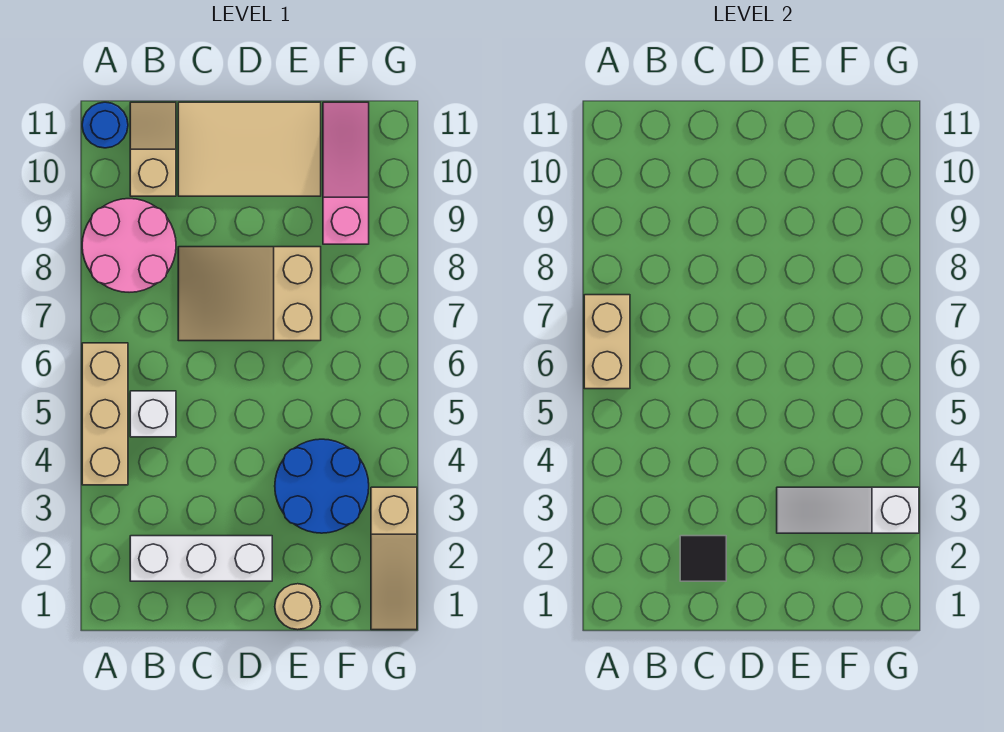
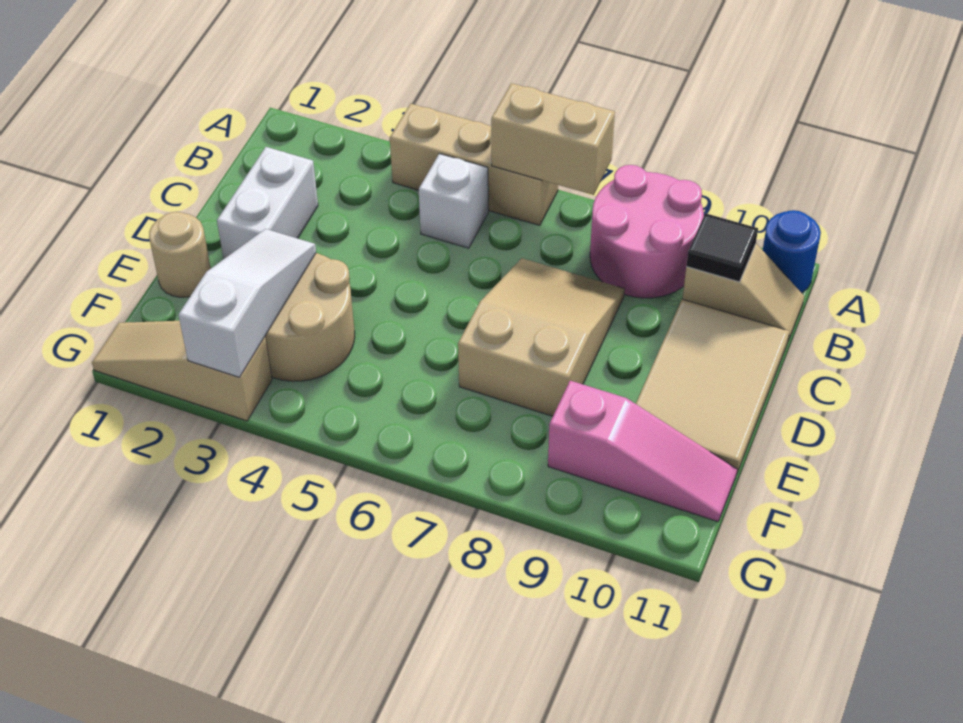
white 1x3 brick [130,536,272,581] -> white 1x2 brick [217,147,318,259]
black 1x1 tile [680,536,726,581] -> black 1x1 tile moved to [686,213,758,282]
blue 2x2 round brick [275,439,369,533] -> tan 2x2 round brick [265,253,355,381]

